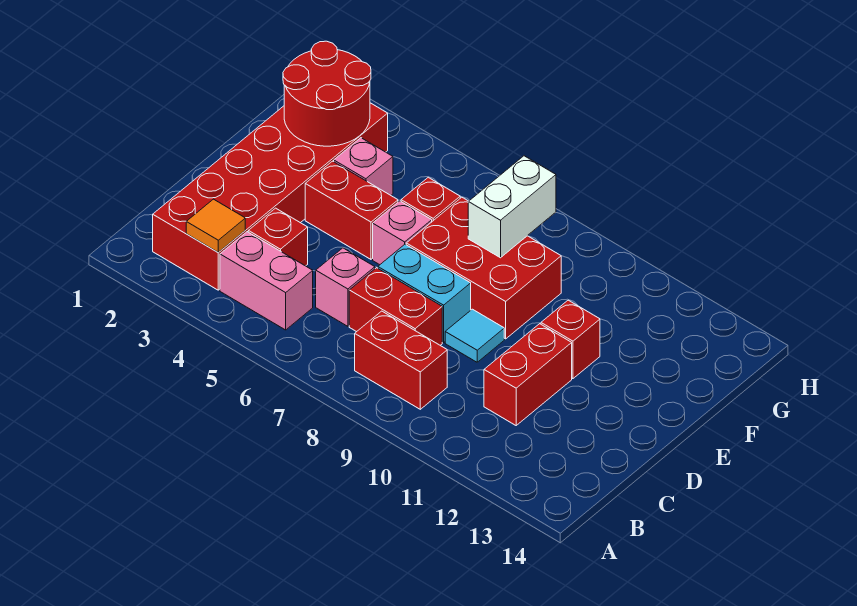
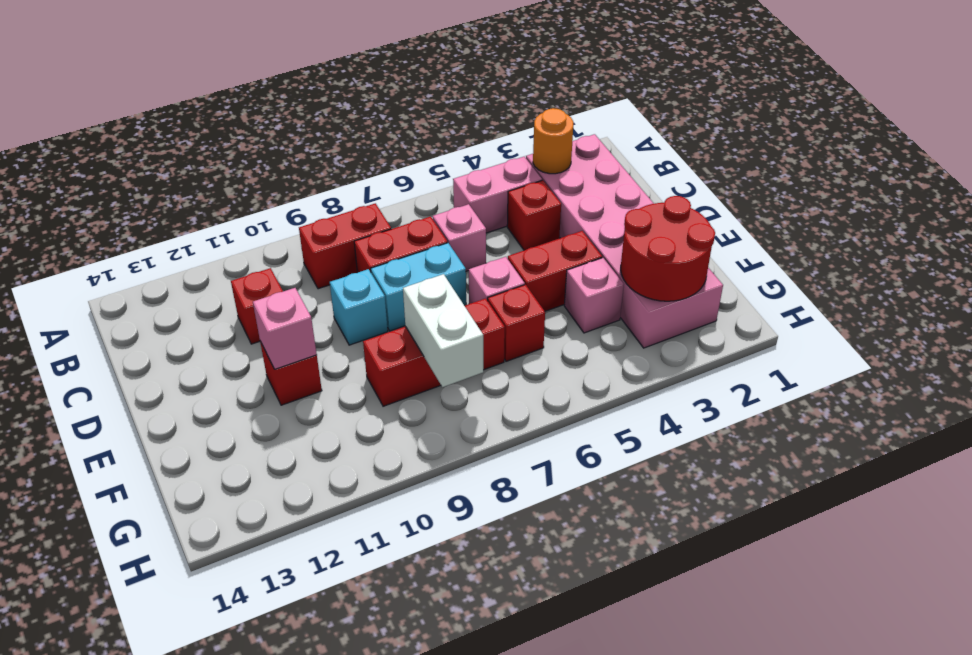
red 2x6 brick [153,103,388,290] -> pink 2x6 brick [526,134,723,348]
orange 1x1 tile [186,199,245,252] -> orange 1x1 round brick [533,108,573,174]
red 1x2 brick [484,324,572,425] -> red 1x1 brick [231,268,283,344]
cyan 1x1 tile [445,309,504,362] -> cyan 1x1 brick [330,269,388,345]
red 2x3 brick [406,197,561,339] -> red 1x3 brick [363,298,505,406]
none -> pink 1x1 brick [253,288,317,369]

